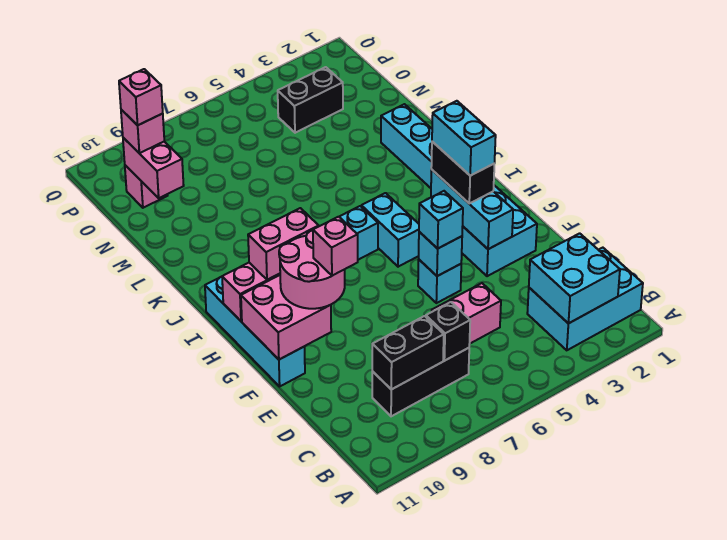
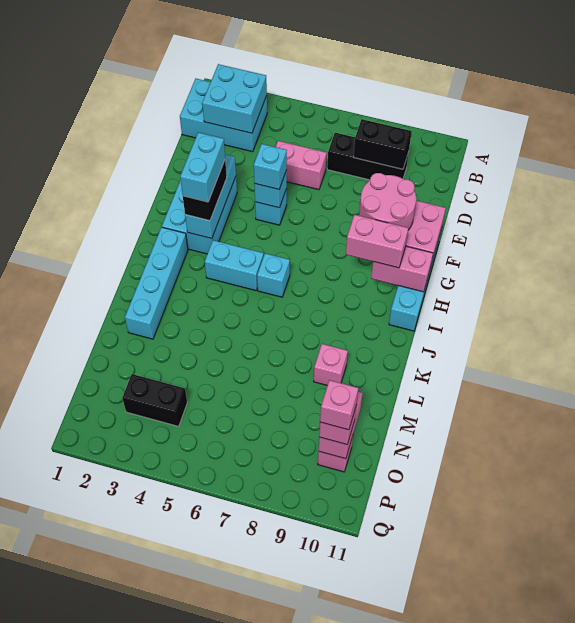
black 1x1 brick [426,302,470,361] -> none
pink 1x1 brick [313,217,358,276] -> pink 1x1 brick moved to [314,344,348,385]
cyan 1x2 brick [361,193,419,267] -> cyan 1x2 brick turned to [205,240,264,290]

